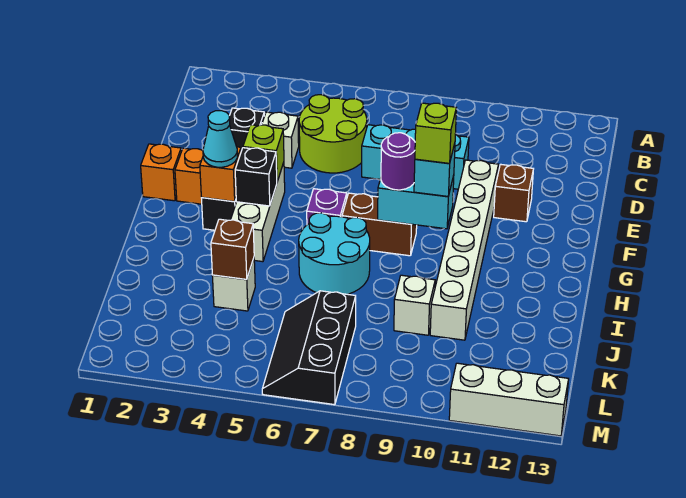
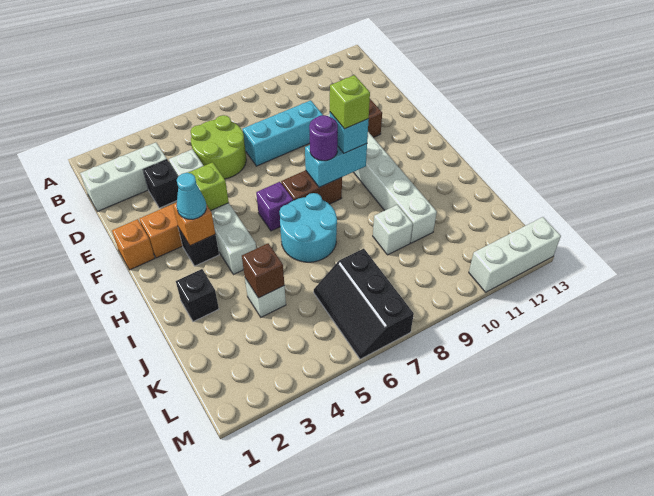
none -> white 1x3 brick [80,142,167,211]
black 1x1 brick [235,148,277,206] -> black 1x1 brick moved to [176,269,219,322]

